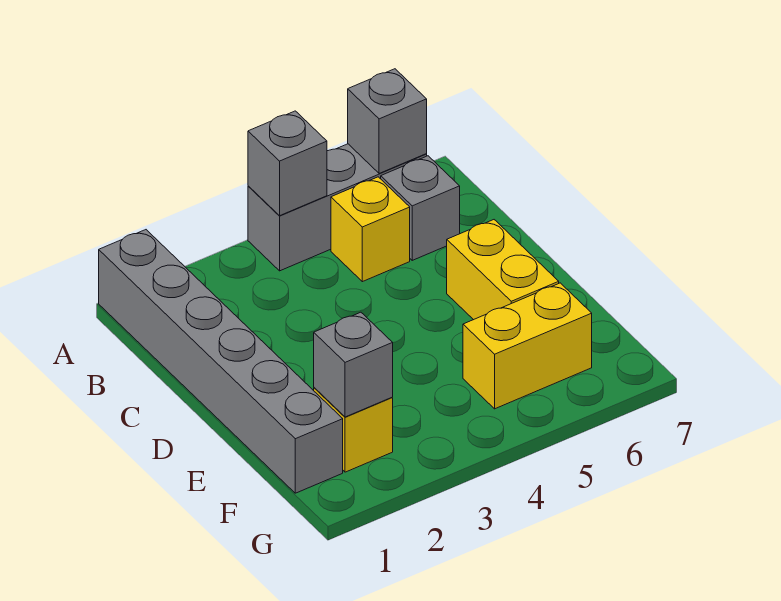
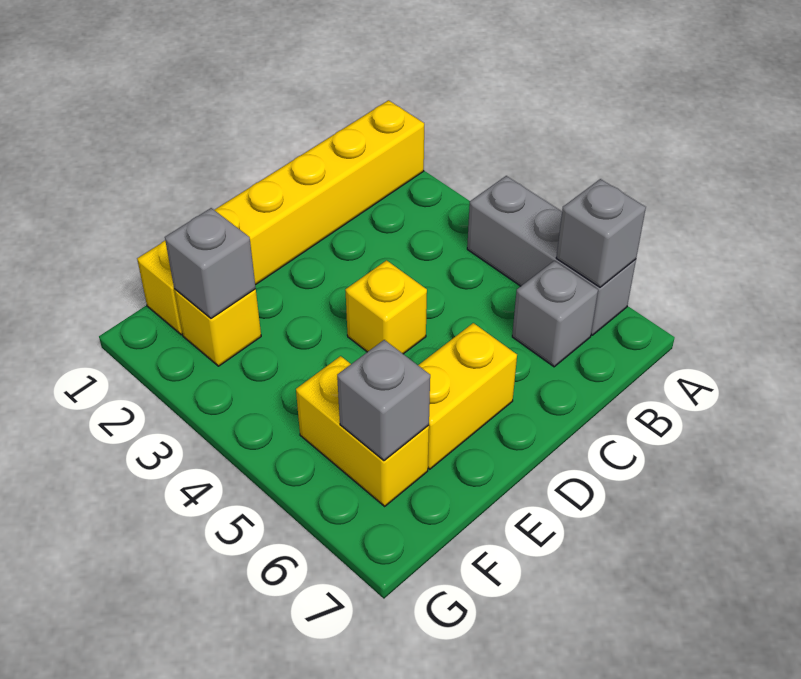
grey 1x6 brick [99,230,343,493] -> yellow 1x6 brick [137,100,424,335]
grey 1x1 brick [248,111,327,216] -> grey 1x1 brick moved to [337,340,430,461]
yellow 1x1 brick [331,177,410,282] -> yellow 1x1 brick moved to [345,260,427,354]

